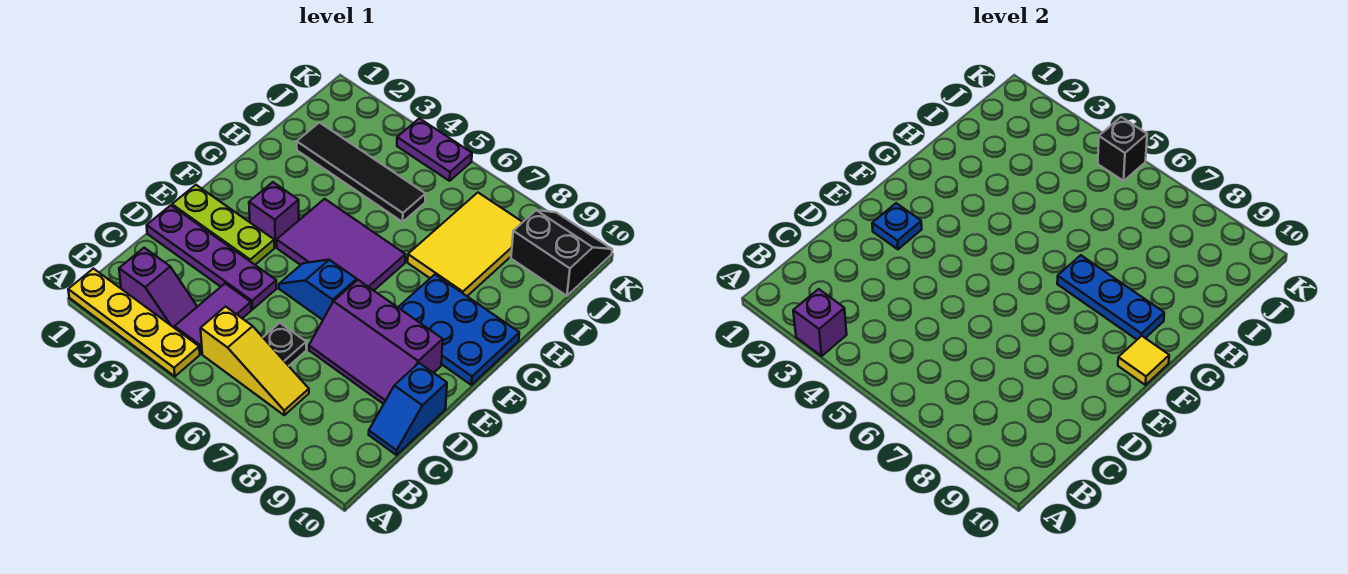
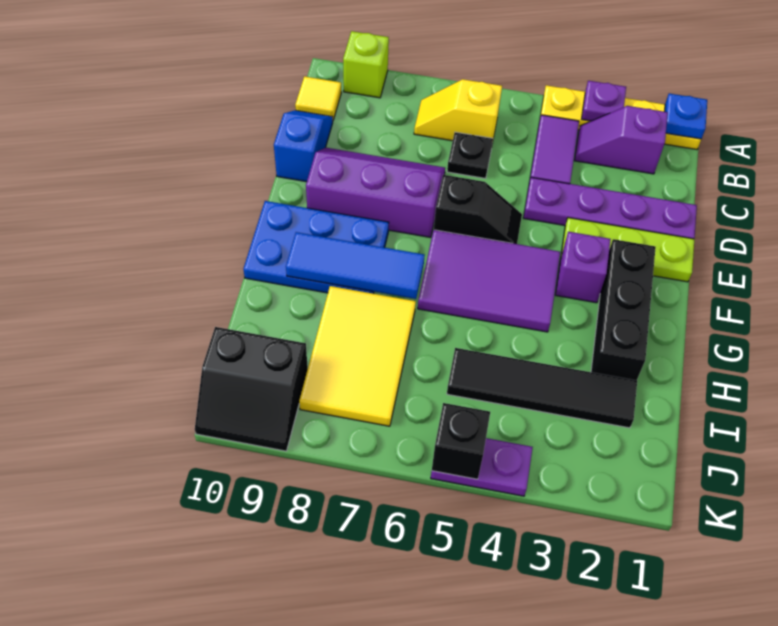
purple 1x1 brick [793,289,847,356] -> purple 1x1 plate [582,81,626,121]
none -> lime 1x1 brick [343,31,389,98]
yellow 1x3 slope [201,307,309,415] -> yellow 1x2 slope [414,79,502,141]
blue 1x1 plate [872,203,922,249] -> blue 1x1 plate moved to [664,93,707,139]
blue 1x2 slope [279,260,357,320] -> black 1x2 slope [434,175,522,244]
none -> black 1x3 brick [591,239,656,380]
yellow 1x1 tile [1118,336,1169,385] -> yellow 1x1 tile moved to [295,76,341,120]
blue 1x3 plate [1057,255,1164,339] -> blue 1x3 tile [286,232,425,299]

